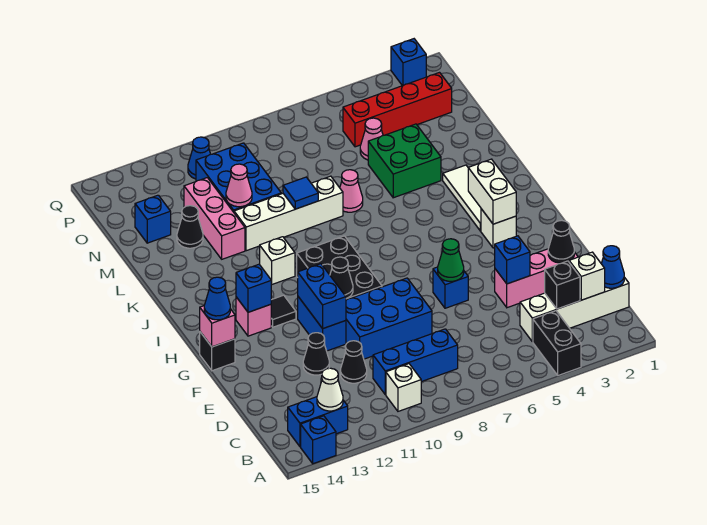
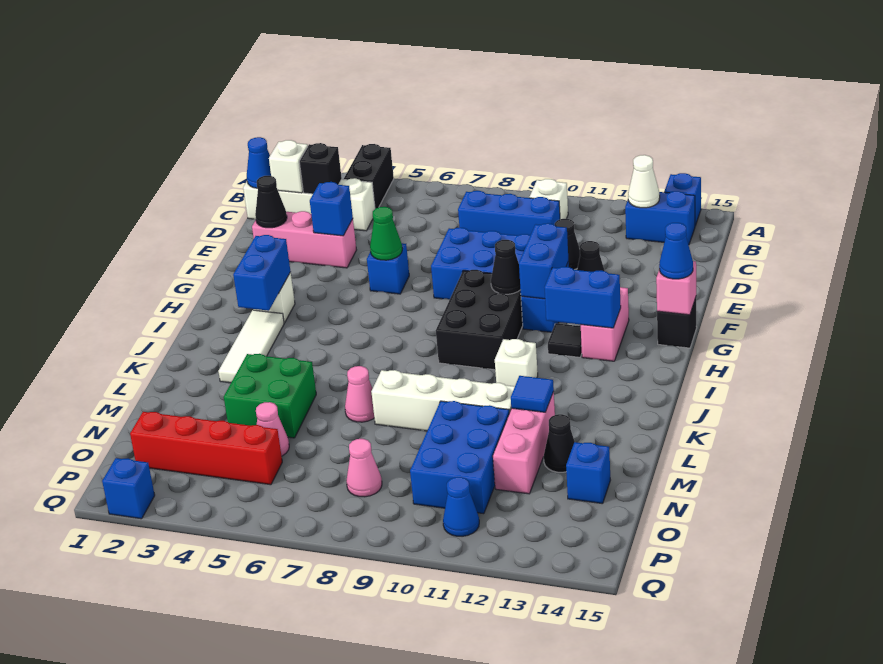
white 1x2 brick [468,159,516,224] -> blue 1x2 brick [233,235,291,311]
pink 1x1 brick [236,297,271,336] -> pink 1x2 brick [581,287,629,361]
blue 1x1 brick [236,264,272,312] -> blue 1x2 brick [545,267,621,328]
blue 1x1 tile [283,177,318,209] -> blue 1x1 tile moved to [511,376,554,412]
pink 1x1 cone [226,164,252,207] -> pink 1x1 cone moved to [346,439,382,497]

